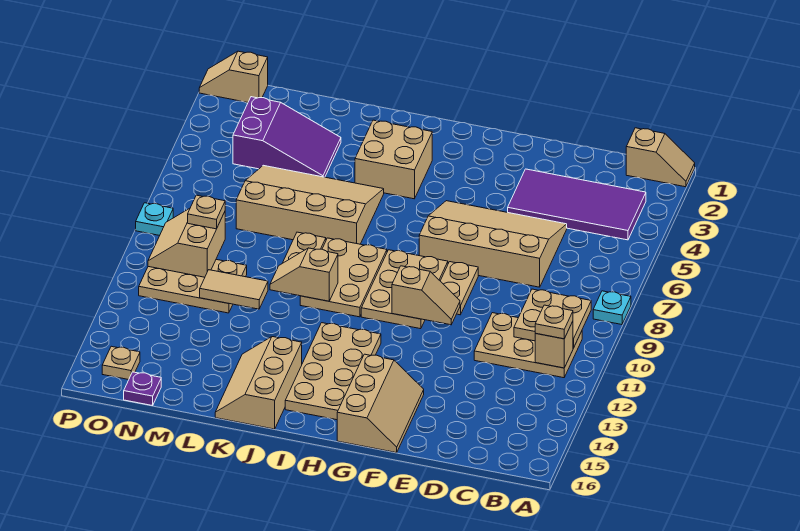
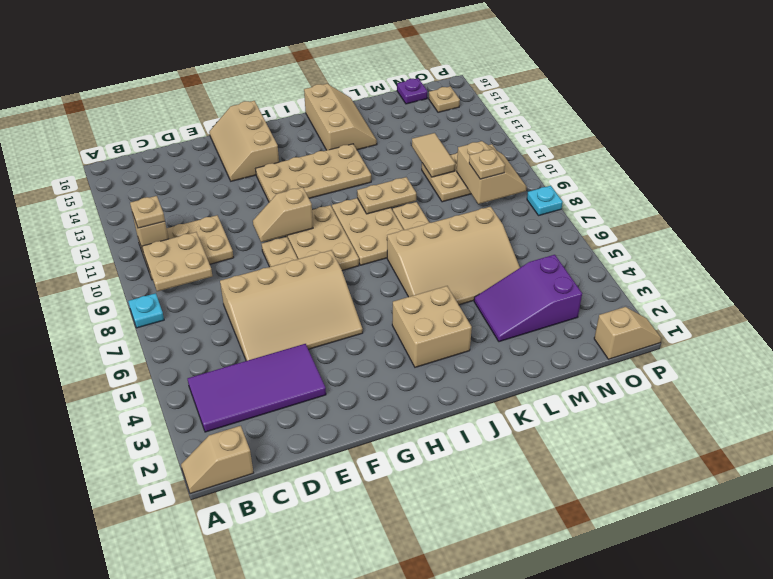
tan 2x4 plate [285,323,381,420] -> tan 2x4 plate turned to [256,144,371,202]
tan 1x2 slope [270,248,338,301] -> tan 1x2 plate [357,177,416,214]
tan 1x2 tile [200,270,268,309] -> tan 1x2 tile turned to [412,133,455,177]

